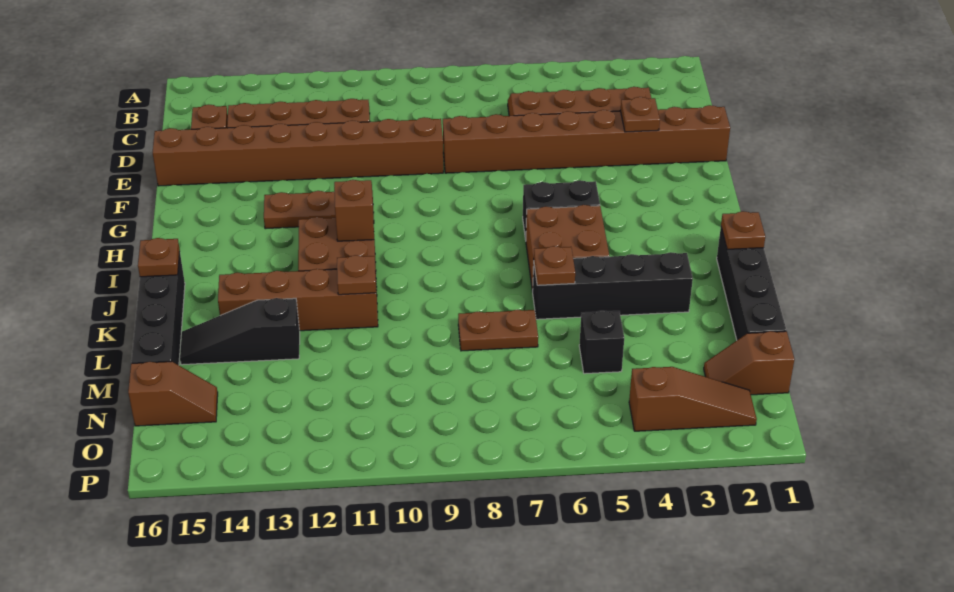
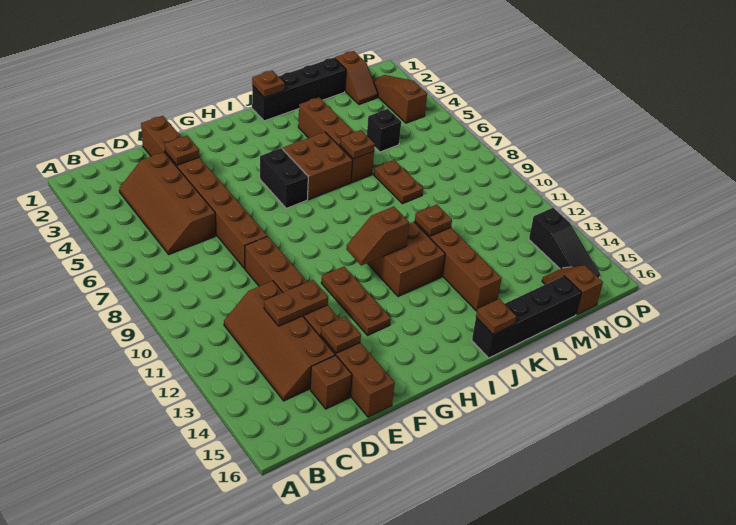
none -> brown 1x2 plate [264,280,328,326]
none -> brown 1x1 plate [321,317,361,353]
black 1x4 brick [533,252,693,319] -> brown 1x4 brick [298,97,374,183]
black 1x3 slope [180,298,300,365] -> black 1x3 slope moved to [529,208,600,278]

